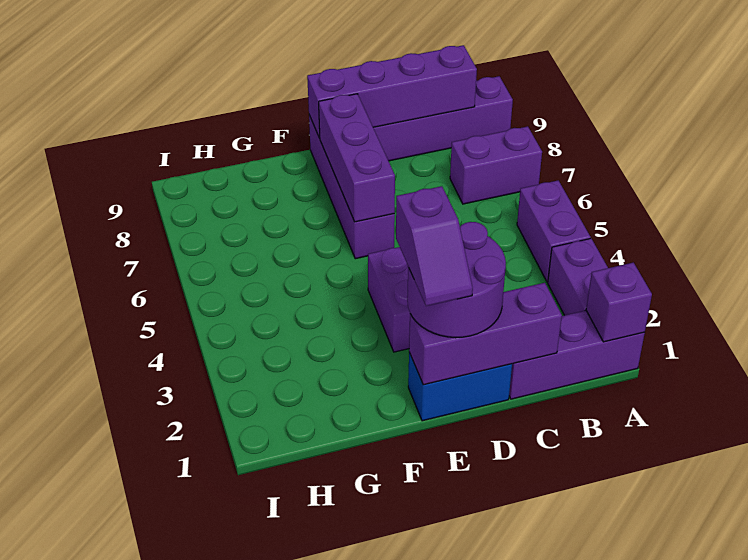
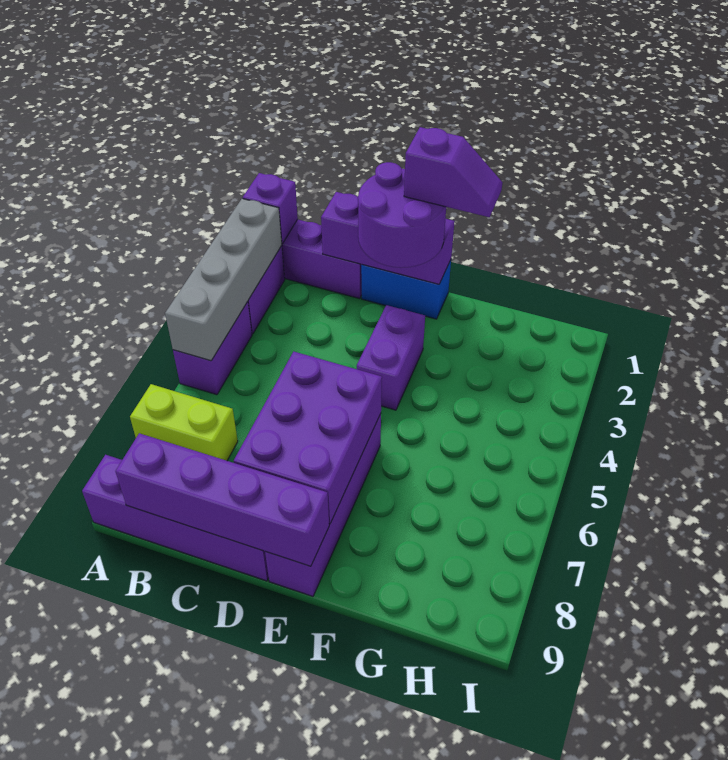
none -> grey 1x4 brick [165,199,282,361]
purple 1x2 brick [450,126,542,204] -> lime 1x2 brick [130,384,238,461]
purple 1x2 slope [396,186,473,306] -> purple 1x2 slope turned to [404,127,503,217]
purple 1x3 brick [319,94,395,222] -> purple 2x3 brick [234,351,382,524]

